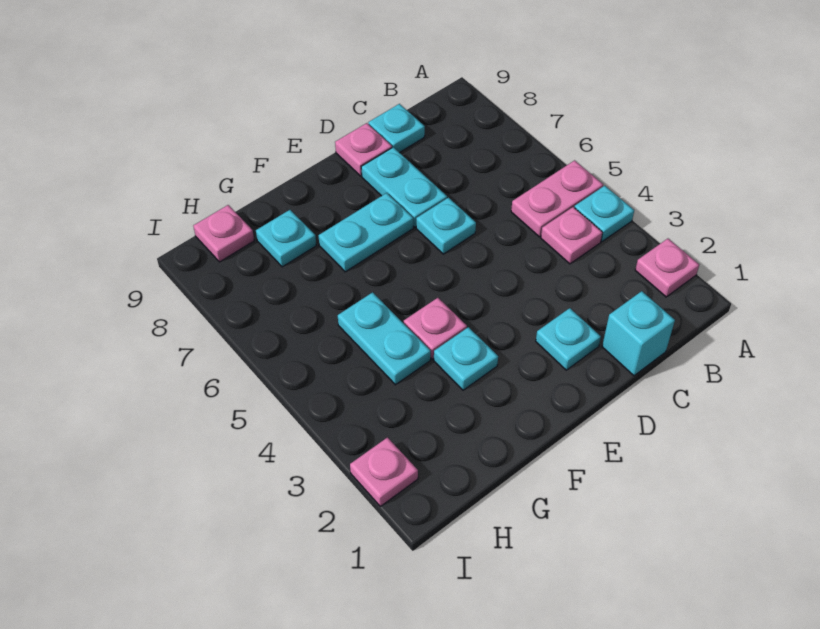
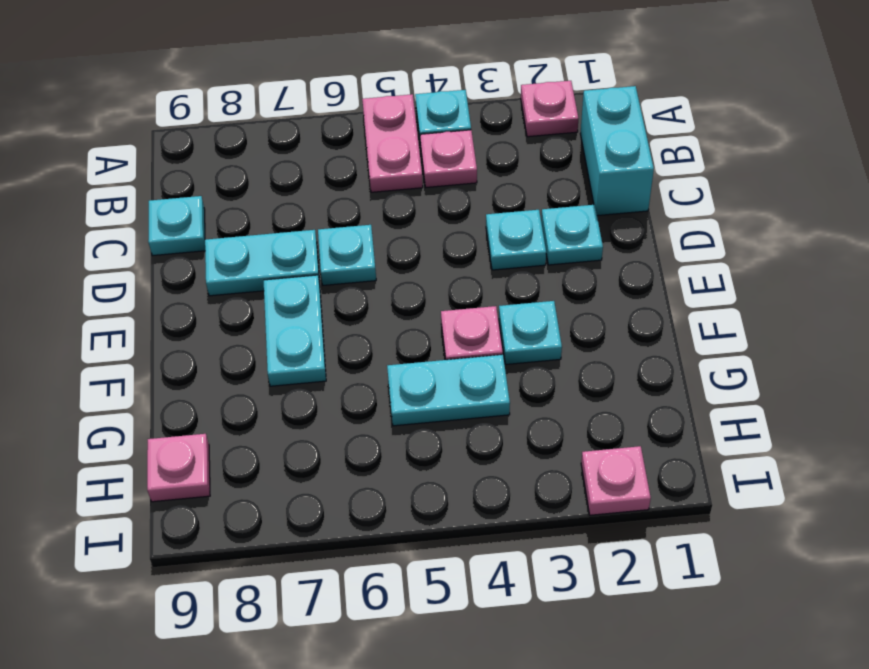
cyan 1x1 brick [602,291,675,376] -> cyan 1x2 brick [580,86,654,216]
pink 1x1 plate [335,123,392,176] -> none
cyan 1x1 plate [256,210,316,267] -> cyan 1x1 plate moved to [486,210,546,270]

